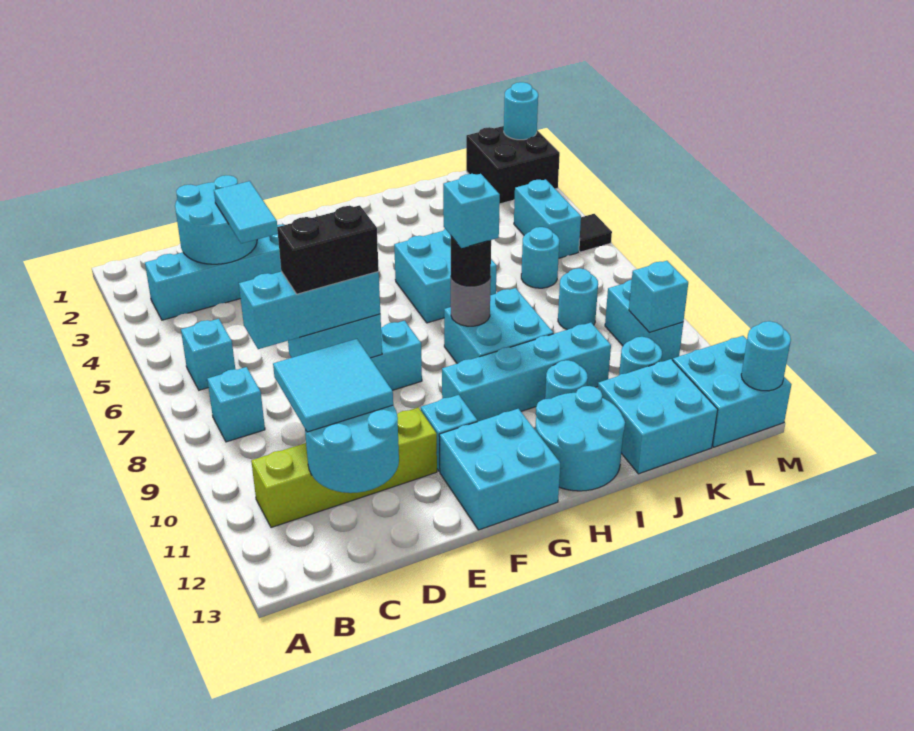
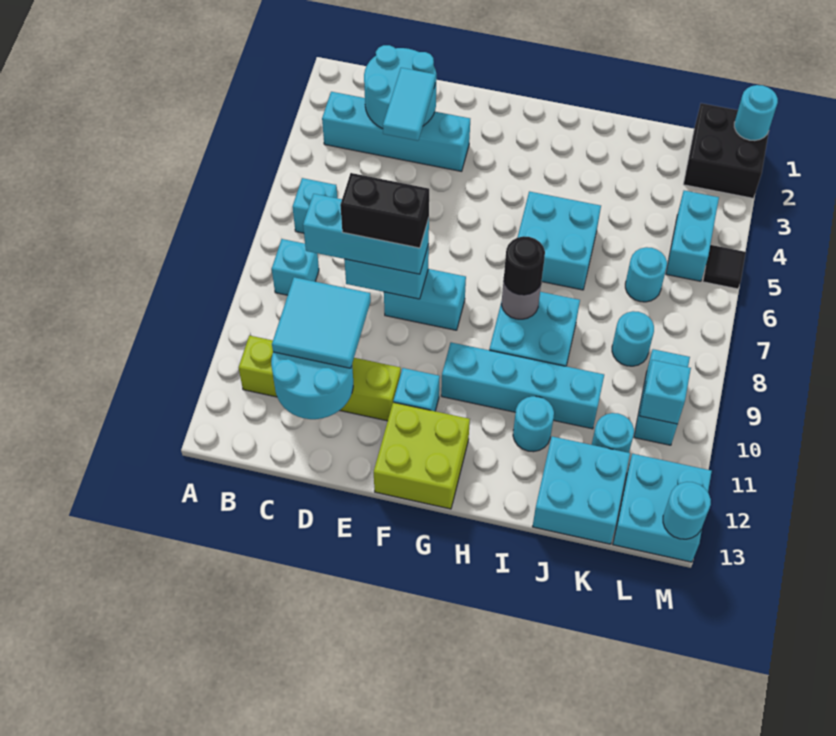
cyan 2x2 brick [439,409,560,530] -> lime 2x2 brick [374,402,470,509]
cyan 1x1 brick [443,174,500,248] -> none
cyan 2x2 round brick [535,386,625,491] -> none

